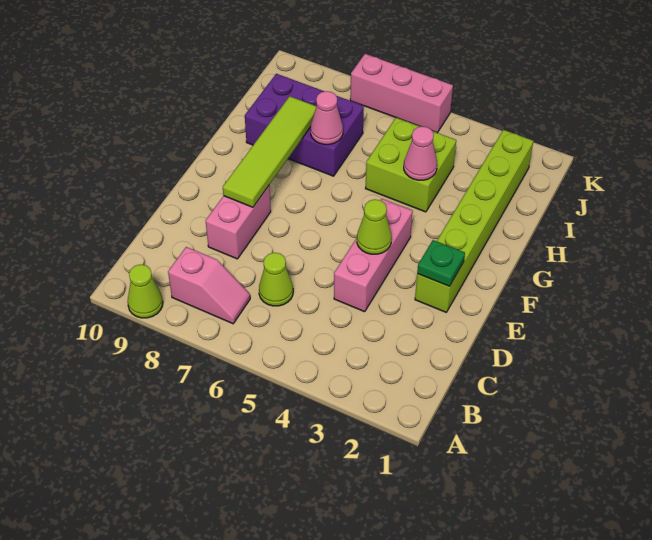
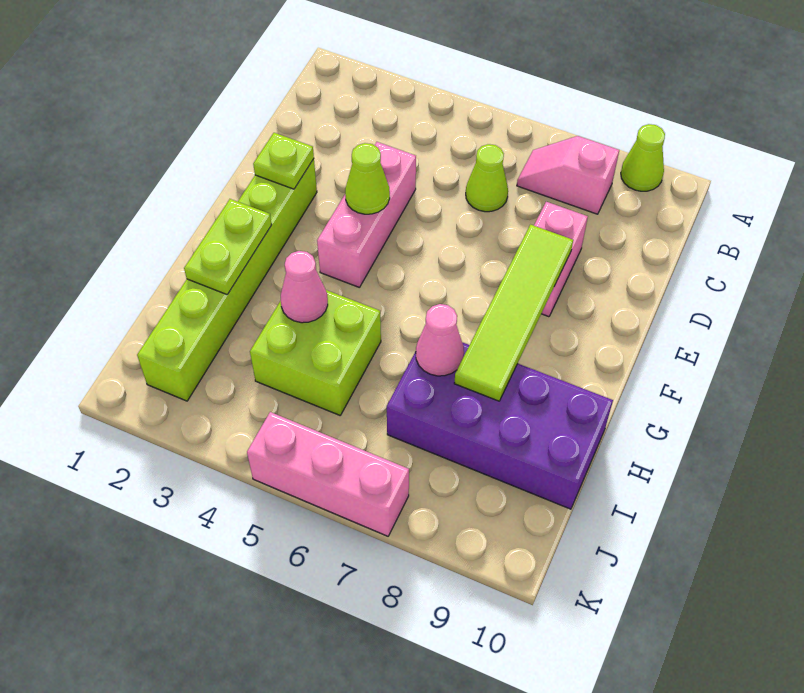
green 1x1 plate [417,240,465,286] -> lime 1x1 plate [253,133,314,189]
none -> lime 1x2 plate [184,199,272,294]
purple 2x3 brick [245,74,364,176] -> purple 2x4 brick [387,342,613,509]

